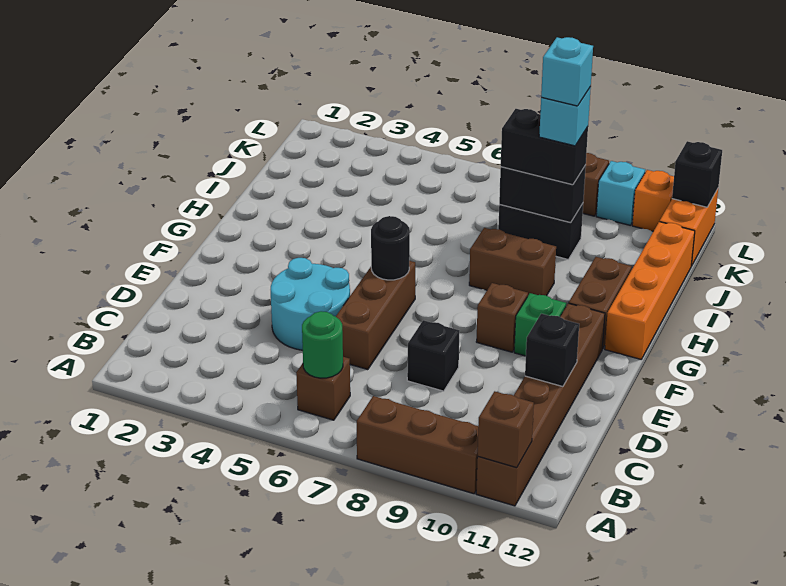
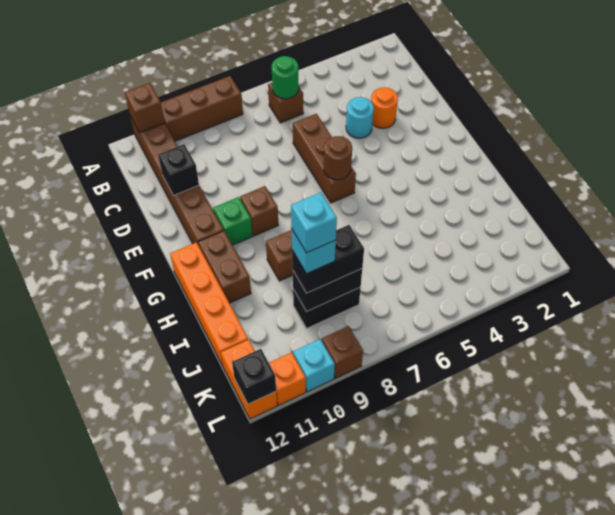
none -> orange 1x1 round brick [371,87,398,128]
cyan 2x2 round brick [271,258,350,350] -> cyan 1x1 round brick [346,97,374,138]
black 1x1 brick [407,320,459,391] -> none
black 1x1 round brick [371,216,410,280] -> brown 1x1 round brick [324,136,352,180]

